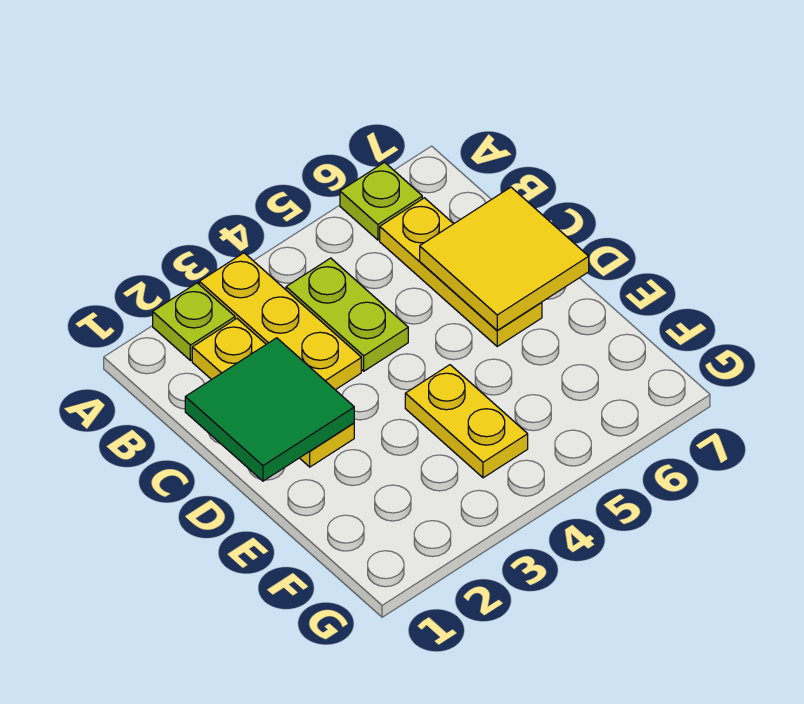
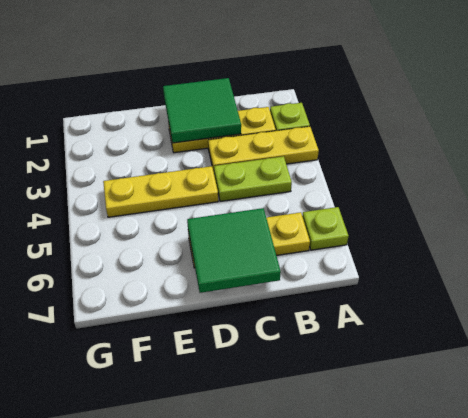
yellow 2x2 tile [420,187,589,331] -> green 2x2 tile [187,208,281,293]
yellow 1x2 plate [405,365,528,478] -> yellow 1x3 plate [103,166,218,217]

